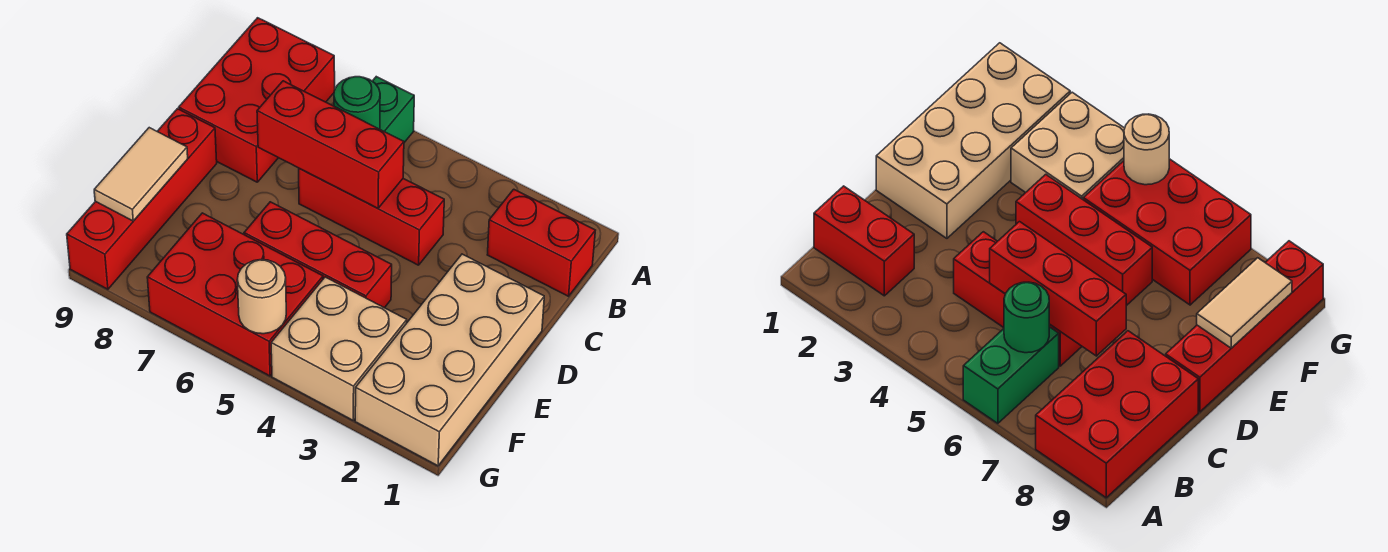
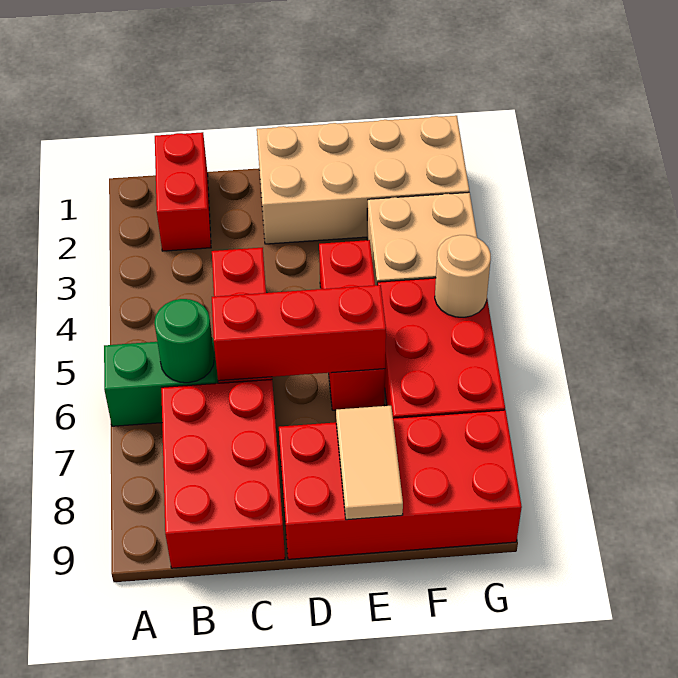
red 2x3 brick [179,18,335,182] -> red 2x3 brick turned to [161,379,285,568]
red 1x3 brick [257,81,404,208] -> red 1x3 brick turned to [212,285,386,381]
red 1x4 brick [67,109,217,289] -> red 2x4 brick [279,410,522,559]
tan 1x2 tile [94,128,188,221] -> tan 1x2 tile turned to [336,406,403,520]

